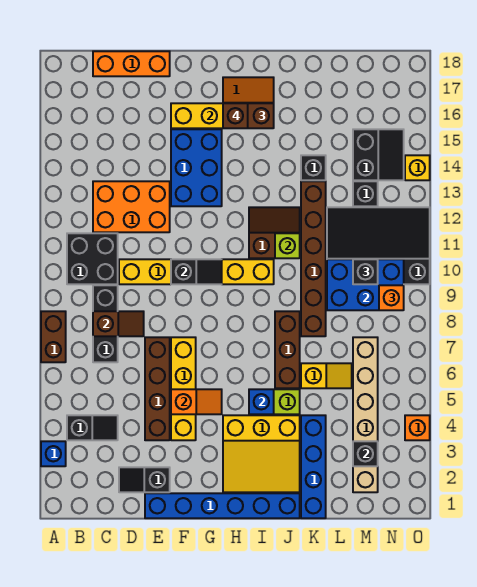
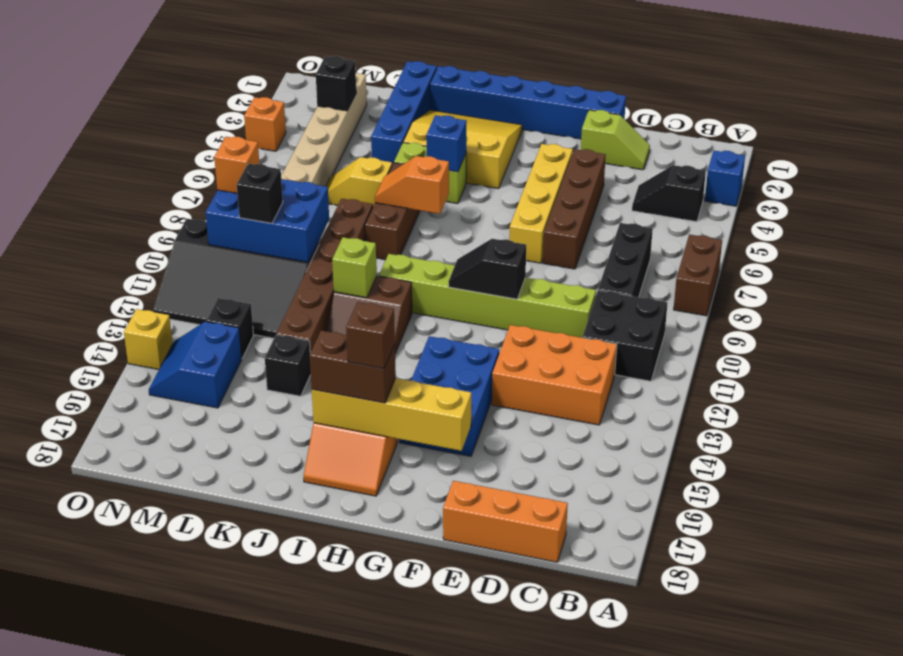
brown 1x2 slope [93,311,144,336] -> none
black 1x2 slope [119,467,170,492] -> lime 1x2 slope [581,110,650,170]
yellow 1x6 brick [119,259,274,284] -> lime 1x6 brick [379,254,596,338]
orange 1x2 slope [171,389,222,414] -> orange 1x2 slope moved to [375,156,449,214]
black 2x2 slope [353,129,404,180] -> blue 2x2 slope [149,322,242,408]

